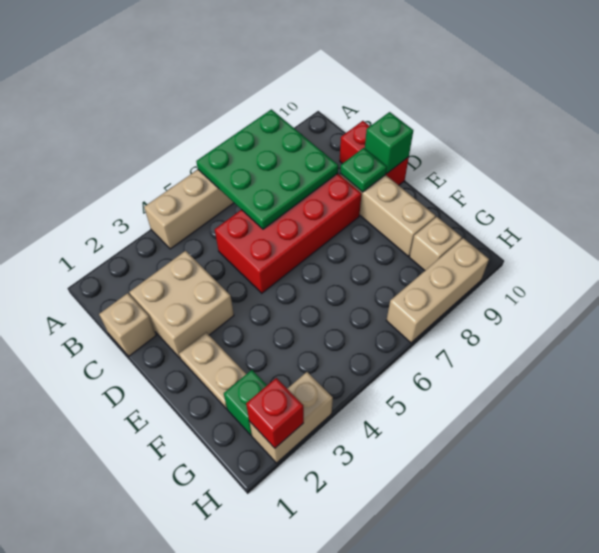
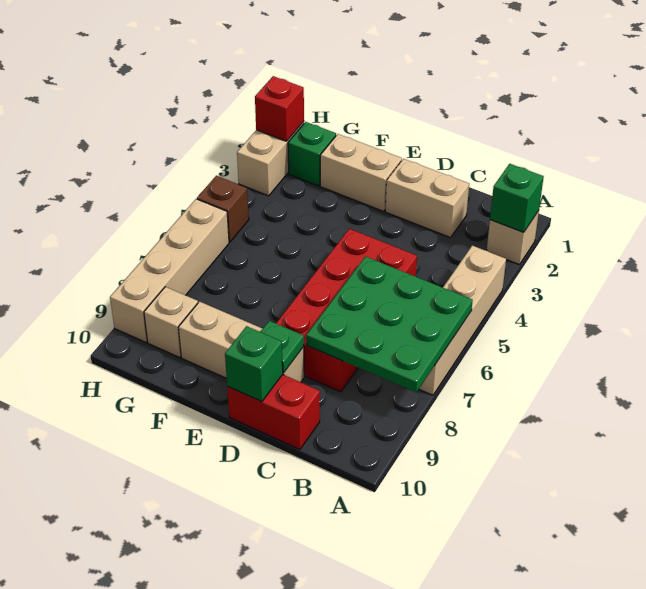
none -> green 1x1 brick [490,164,544,232]
tan 1x1 brick [99,293,156,356] -> tan 1x1 brick moved to [487,211,539,265]
tan 2x2 brick [130,251,234,358] -> tan 1x2 brick [385,159,469,238]
tan 1x2 plate [179,332,246,409] -> tan 1x2 brick [320,134,402,211]
none -> brown 1x1 brick [197,176,249,242]
tan 1x3 brick [386,238,489,343] -> tan 1x4 brick [110,199,229,342]

